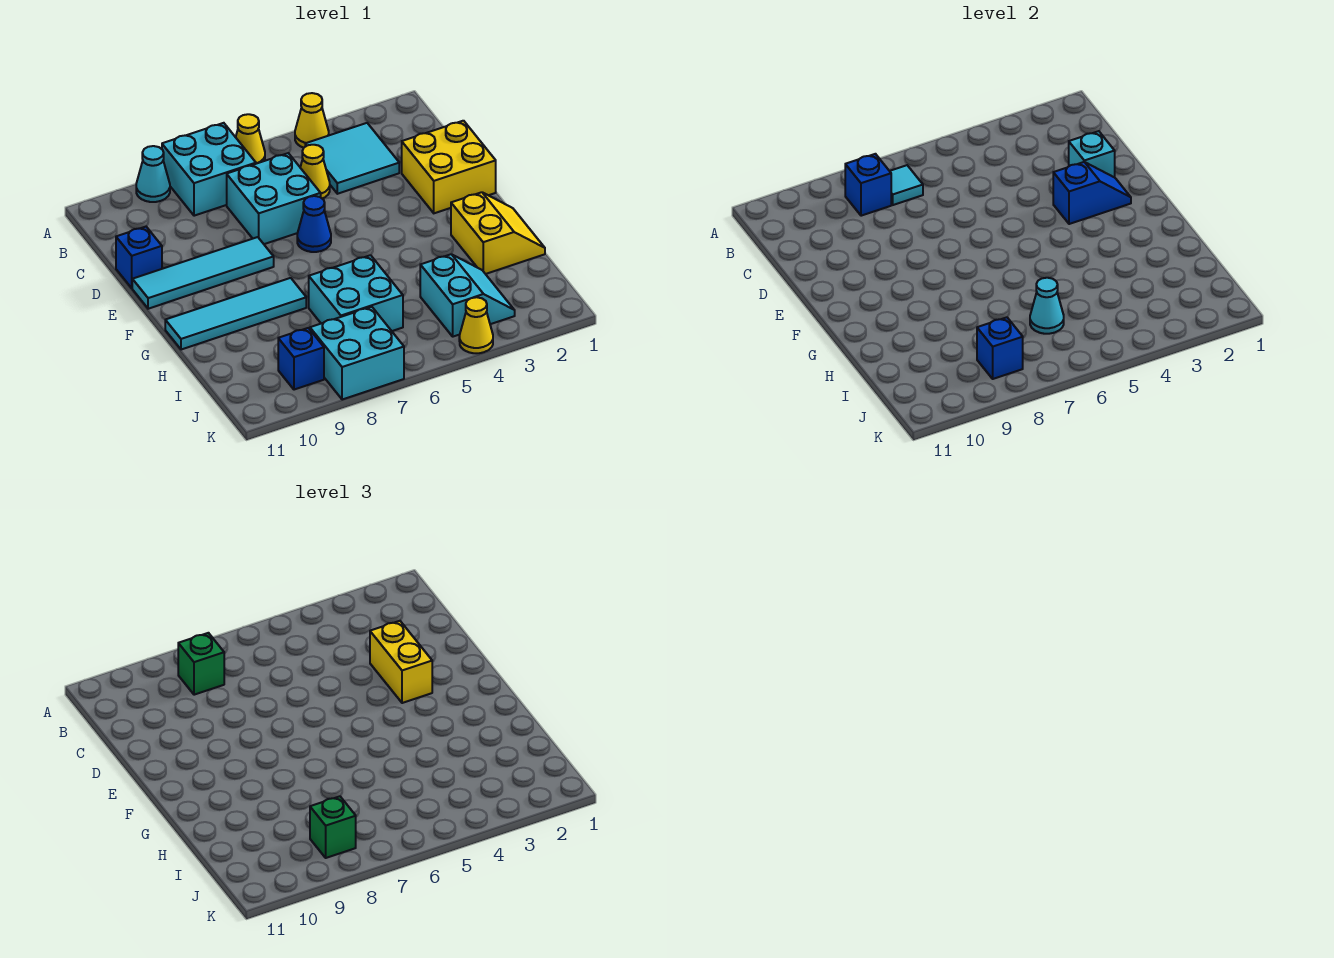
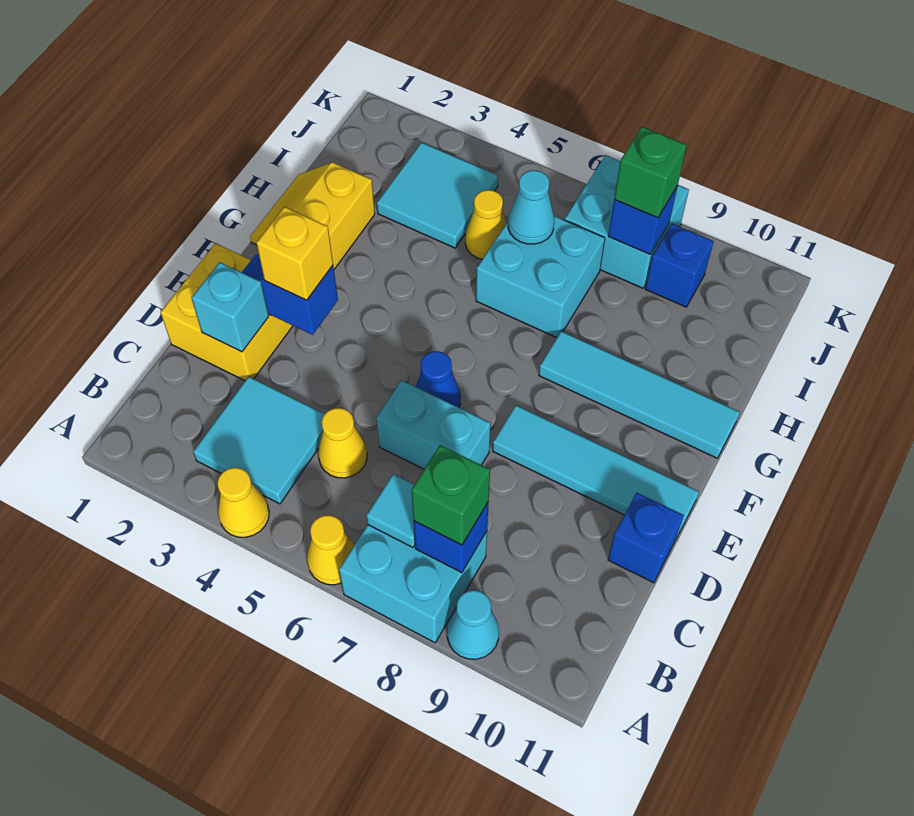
cyan 2x2 brick [227,153,321,244] -> cyan 1x2 brick [377,380,491,469]
yellow 1x2 brick [370,621,432,703] -> yellow 1x1 brick [256,207,333,300]
cyan 2x2 slope [420,254,515,337] -> cyan 2x2 tile [377,143,498,248]
yellow 1x1 cone [459,297,493,353] -> yellow 1x1 cone moved to [465,190,506,259]

